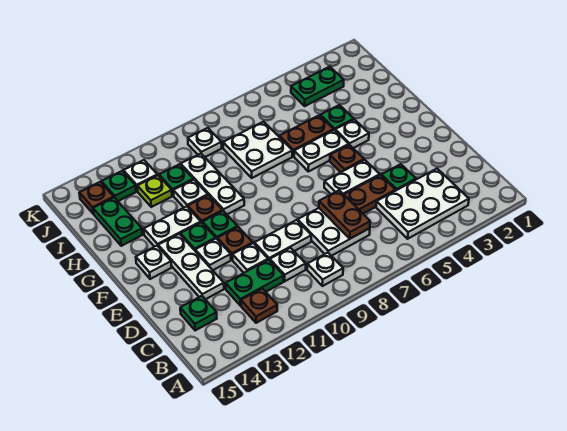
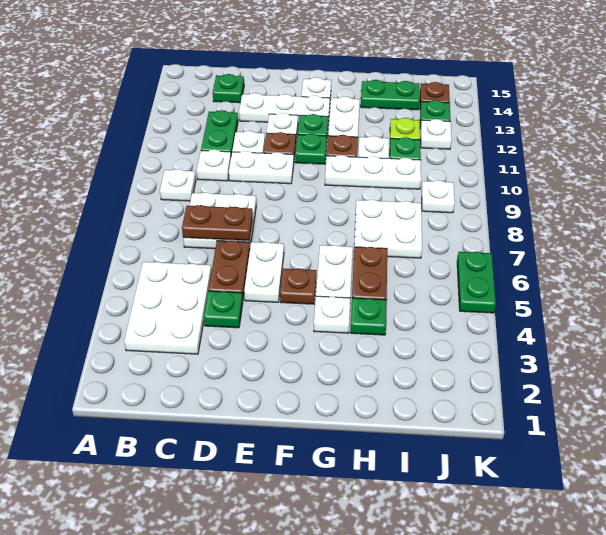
brown 1x1 plate [241,289,277,323] -> none
white 1x2 plate [254,220,311,260] -> white 1x2 plate turned to [229,151,294,184]
green 1x2 plate [291,67,344,106] -> green 1x2 plate moved to [457,252,496,313]

